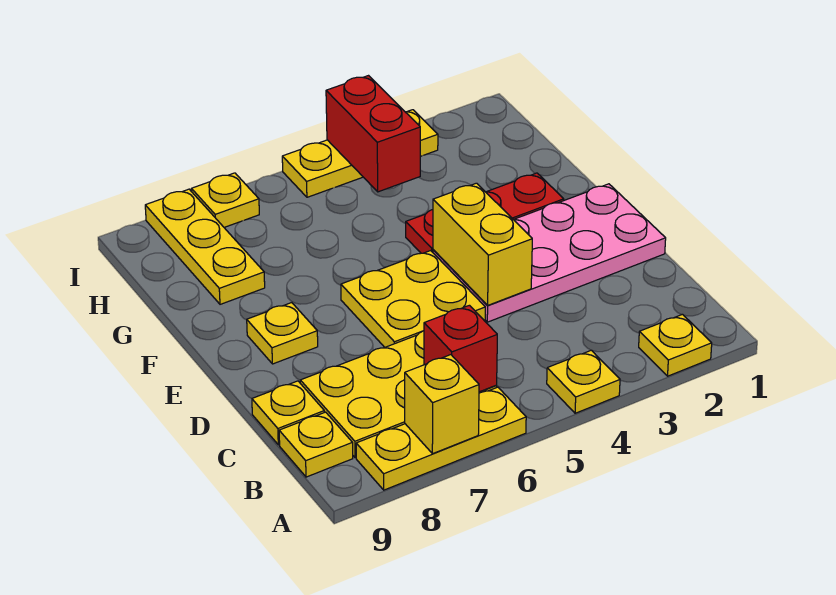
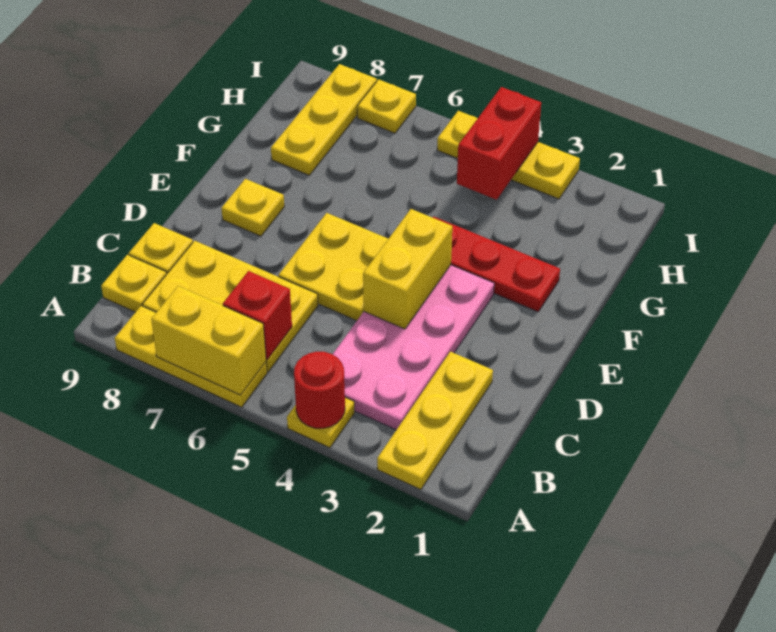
yellow 1x1 plate [639,314,712,376] -> yellow 1x3 plate [377,352,493,490]
none -> red 1x1 round brick [294,352,345,428]
yellow 1x1 brick [405,355,479,454] -> yellow 1x2 brick [151,286,266,395]
pink 2x4 plate [433,184,666,322] -> pink 2x4 plate turned to [333,265,494,430]

